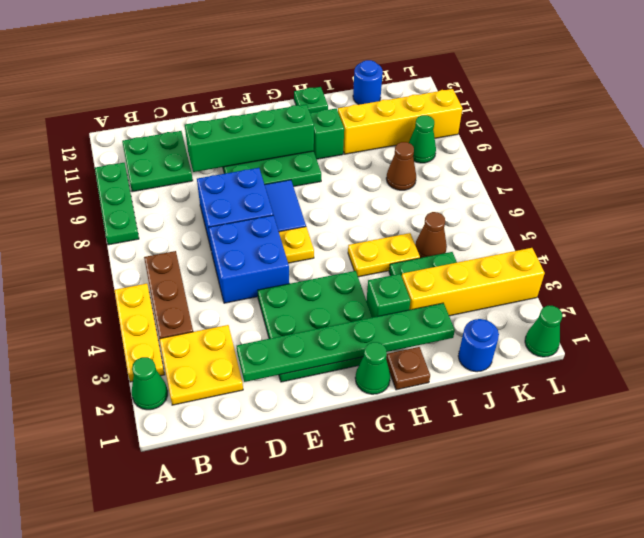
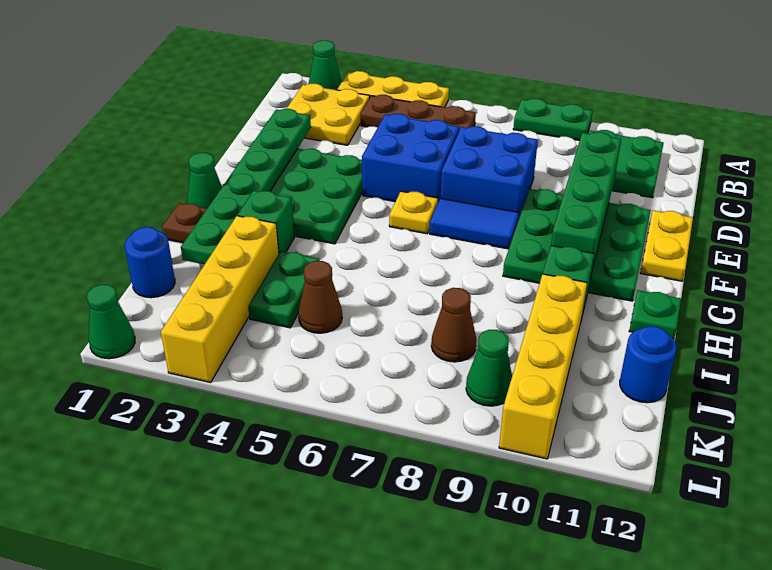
green 1x3 plate [95,163,139,245] -> green 1x2 plate [513,99,592,141]
yellow 1x2 plate [348,233,420,277] -> yellow 1x2 plate moved to [641,211,693,281]

